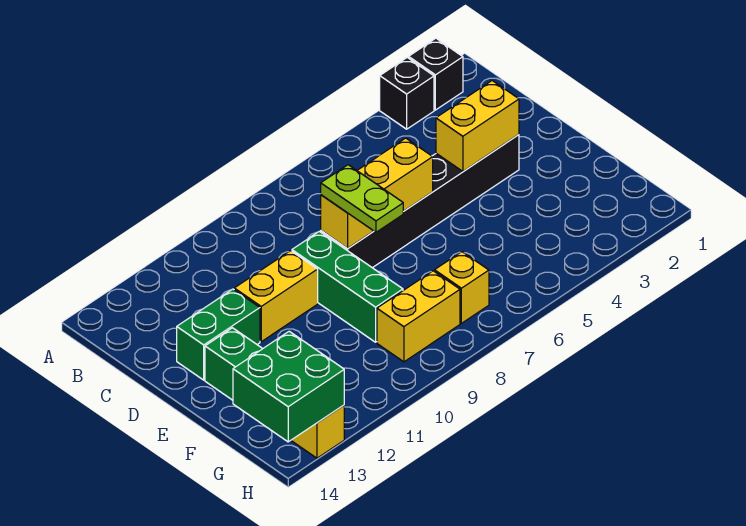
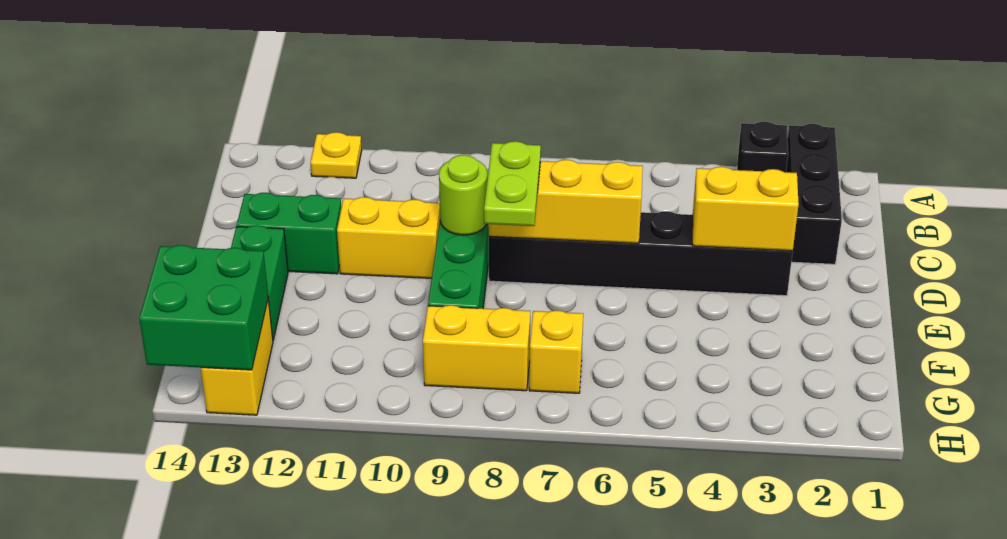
black 1x1 brick [409,38,463,110] -> black 1x3 brick [786,124,842,264]
none -> yellow 1x1 plate [310,132,362,178]
none -> lime 1x1 round brick [439,155,488,235]

